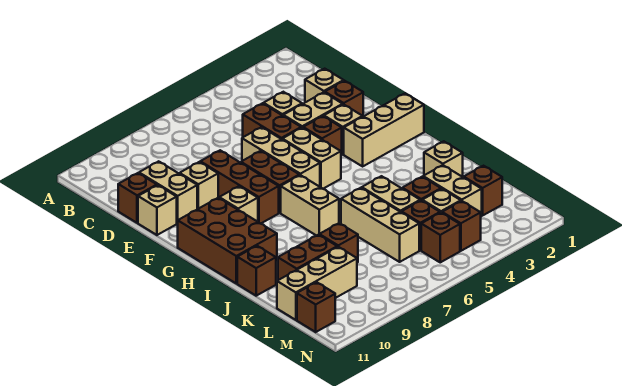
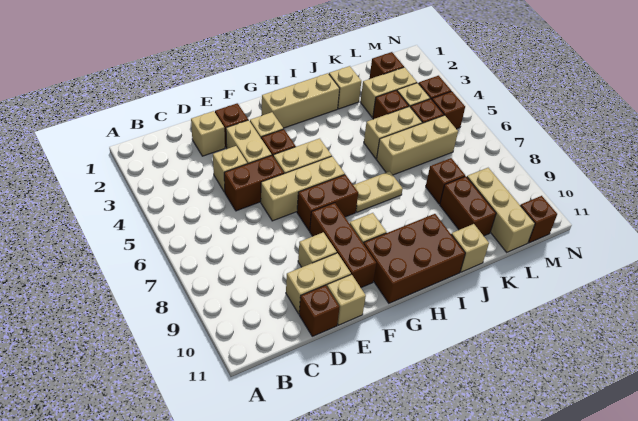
brown 1x3 brick [200,150,279,224] -> brown 1x3 brick turned to [310,203,376,288]
tan 1x3 brick [344,94,424,166] -> tan 1x3 brick turned to [262,73,340,128]
tan 1x2 brick [281,175,339,236] -> tan 1x2 plate [353,171,403,212]
brown 1x1 brick [237,246,276,296] -> tan 1x1 brick [451,224,489,272]

